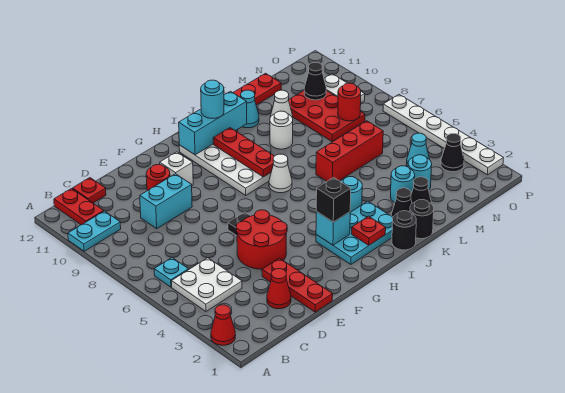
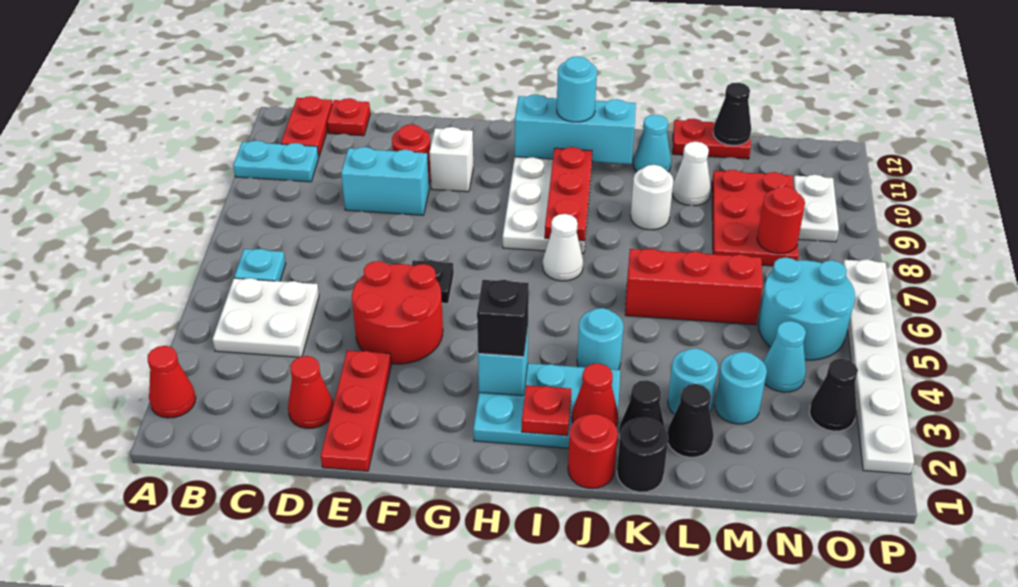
black 1x1 round brick [392,211,416,250] -> red 1x1 round brick [568,414,618,488]
none -> red 1x1 cone [572,363,618,426]
none -> cyan 2x2 round brick [758,257,855,360]
black 1x1 cone [304,63,326,100] -> black 1x1 cone moved to [713,83,751,145]

